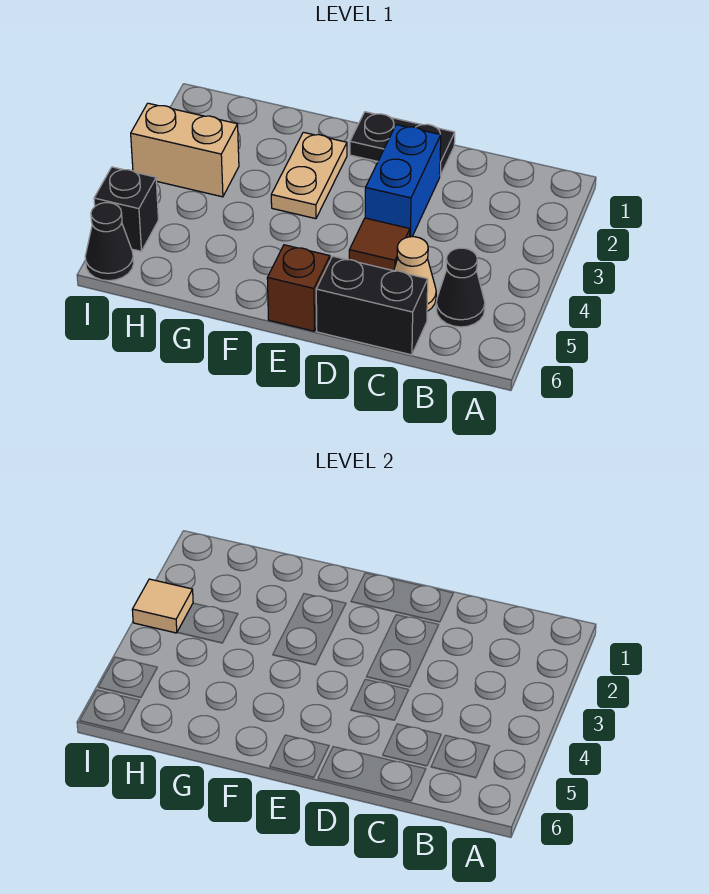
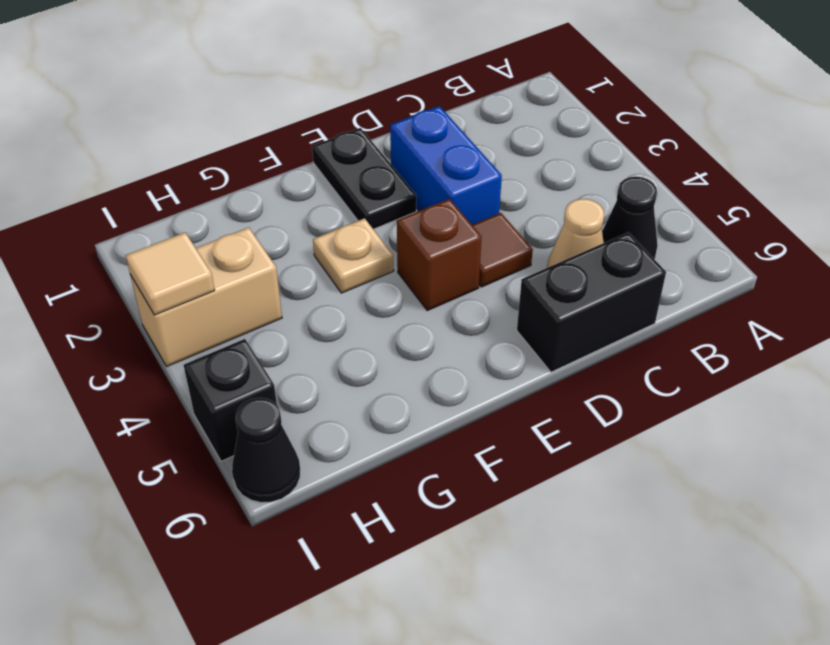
black 1x2 plate [350,112,455,176] -> black 1x2 plate turned to [312,128,416,229]
brown 1x1 brick [267,245,330,331] -> brown 1x1 brick moved to [397,199,482,311]
tan 1x2 plate [271,132,347,219] -> tan 1x1 plate [313,218,394,293]

